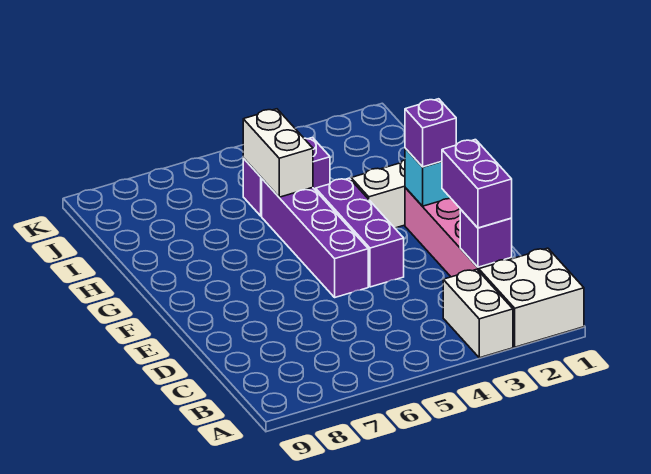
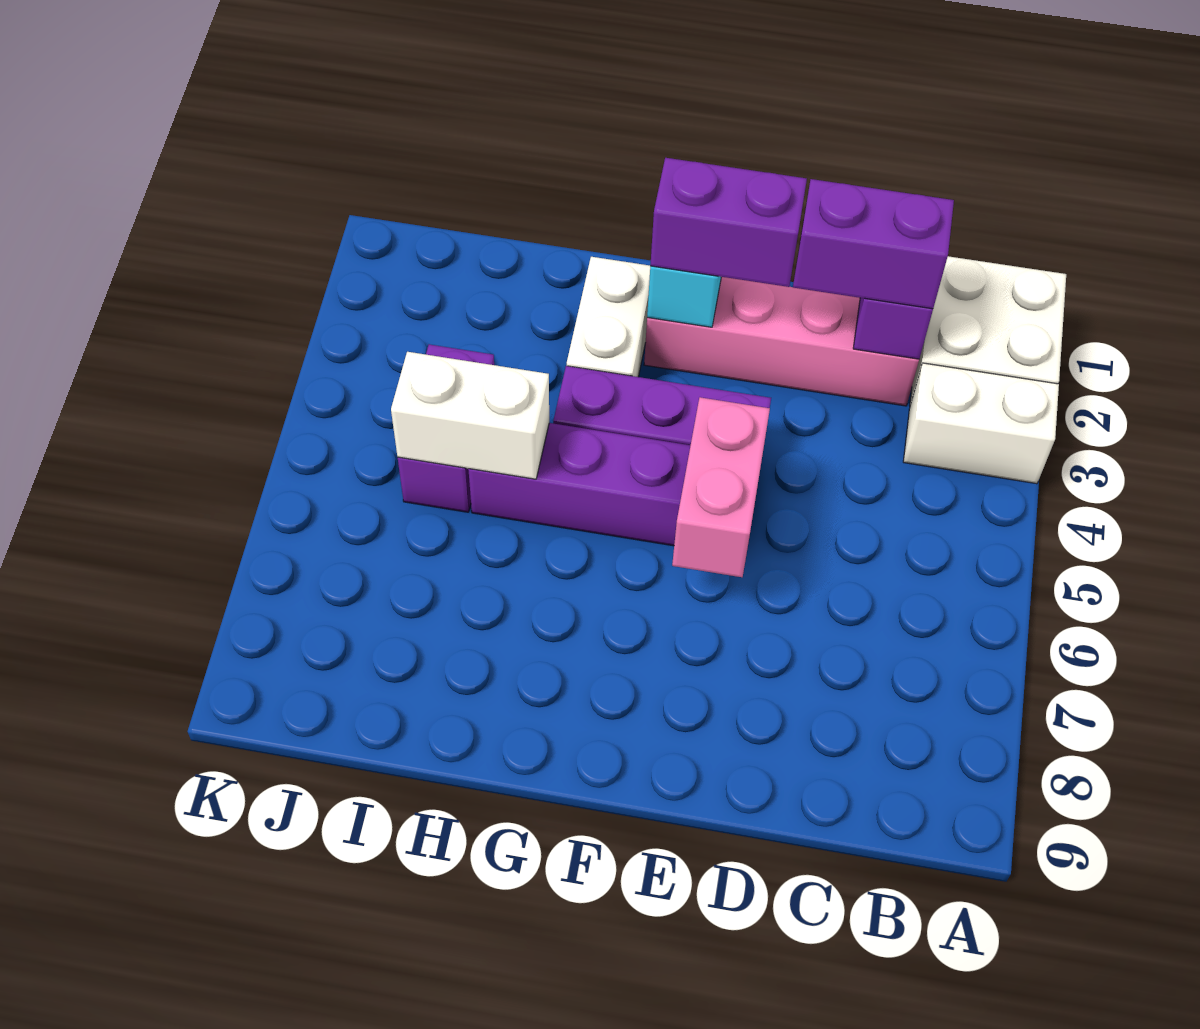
none -> pink 1x2 brick [672,397,770,577]
purple 1x1 brick [405,99,456,167] -> purple 1x2 brick [650,158,807,287]

